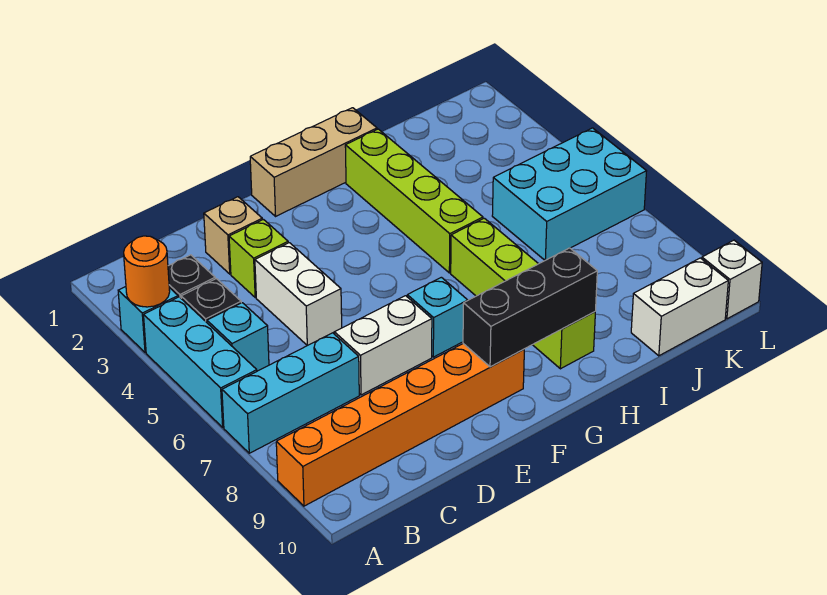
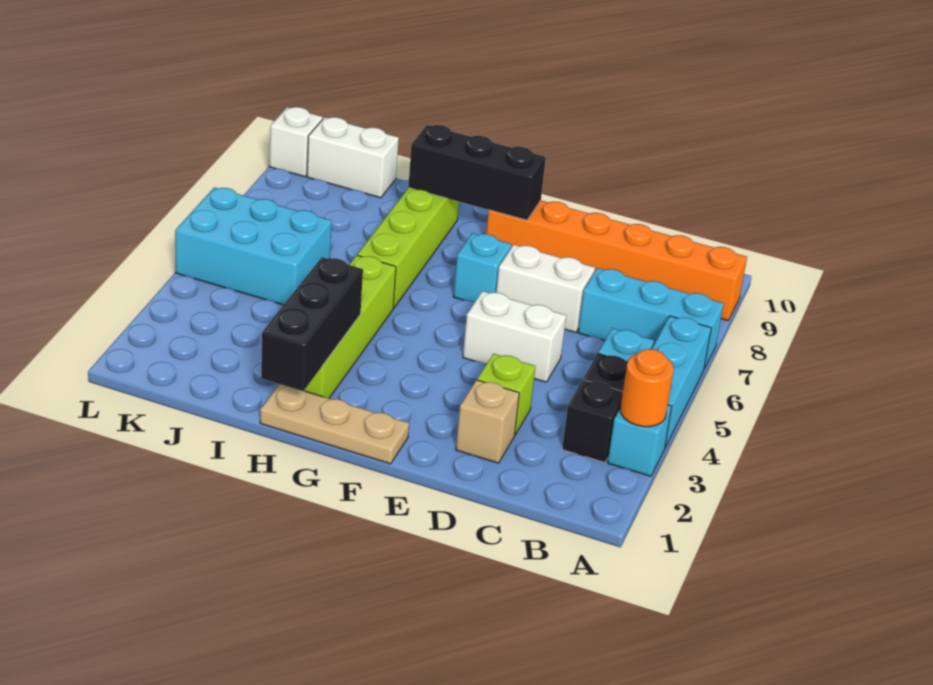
white 1x2 brick [255,243,342,345] -> white 1x2 brick turned to [463,291,566,382]
tan 1x3 brick [250,108,377,216] -> tan 1x3 plate [260,384,409,464]
none -> black 1x3 brick [261,257,363,391]

